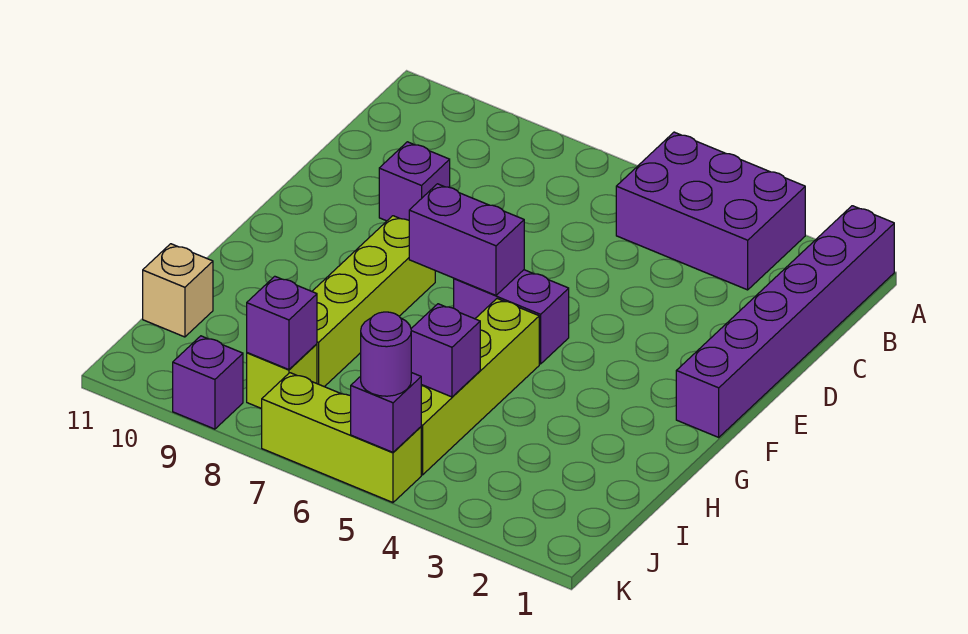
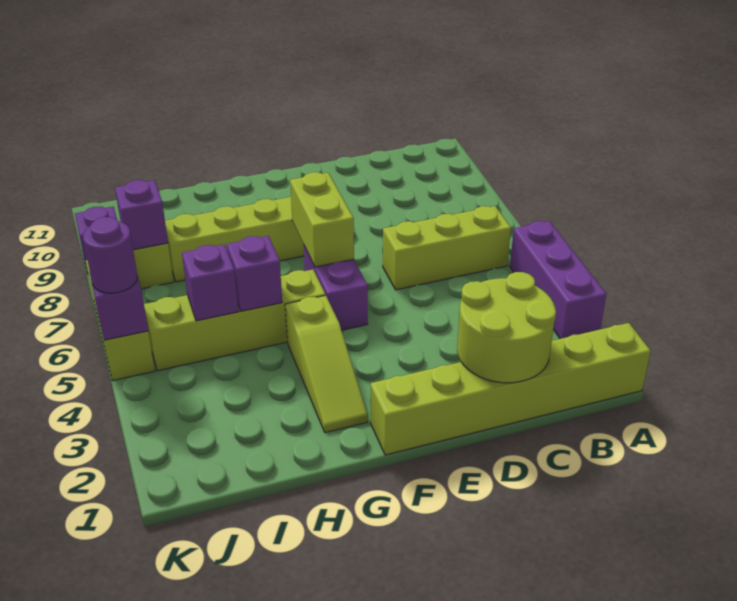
purple 1x6 brick [676,206,894,437] -> lime 1x6 brick [370,323,651,455]
purple 2x3 brick [616,132,805,290] -> purple 1x3 brick [510,221,606,339]
none -> lime 1x3 brick [383,206,511,290]
none -> lime 2x2 round brick [457,272,556,383]
purple 1x1 brick [379,142,450,221] -> purple 1x1 brick moved to [227,236,282,311]
purple 1x2 brick [409,184,524,295] -> lime 1x2 brick [290,172,354,267]
none -> lime 1x3 slope [285,295,368,433]
tan 1x1 brick [143,244,213,337] -> none

